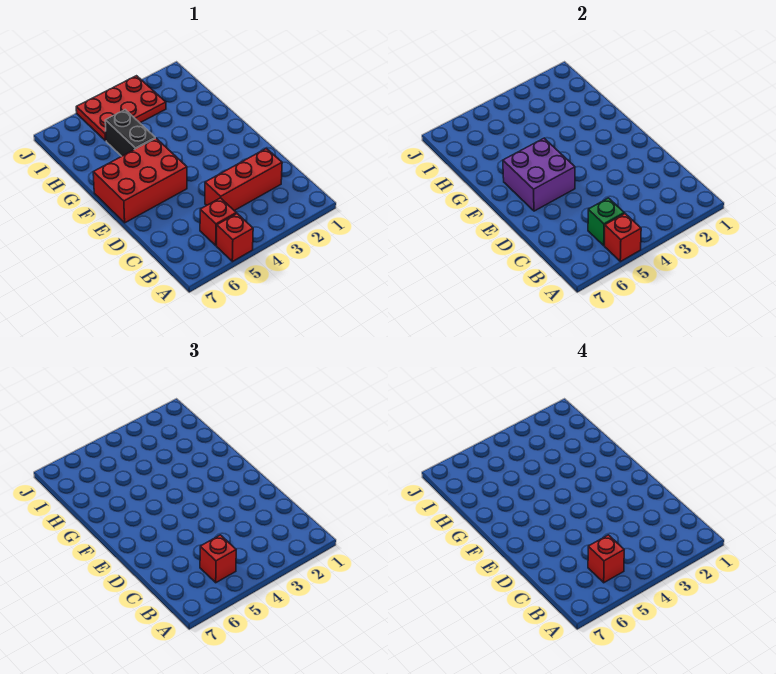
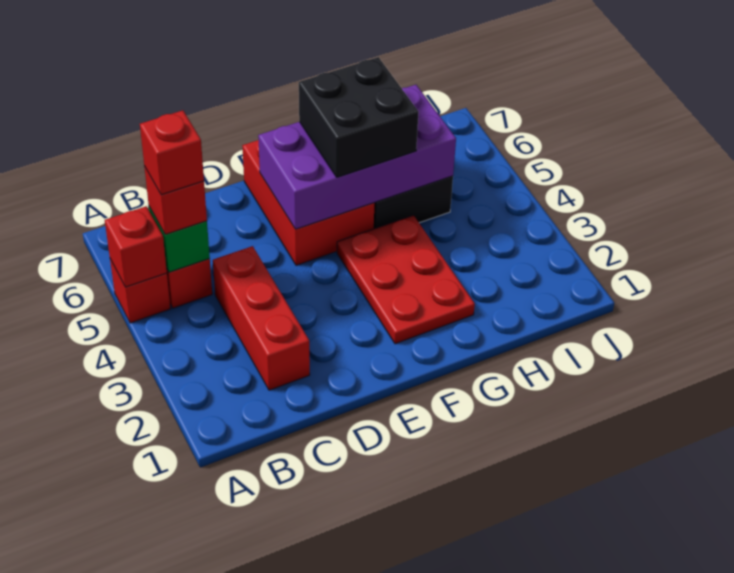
purple 2x2 brick [503,138,575,211] -> purple 2x4 brick [258,85,456,229]
none -> black 2x2 brick [299,57,419,177]
red 2x3 plate [76,76,166,141] -> red 2x3 plate moved to [337,215,475,344]

